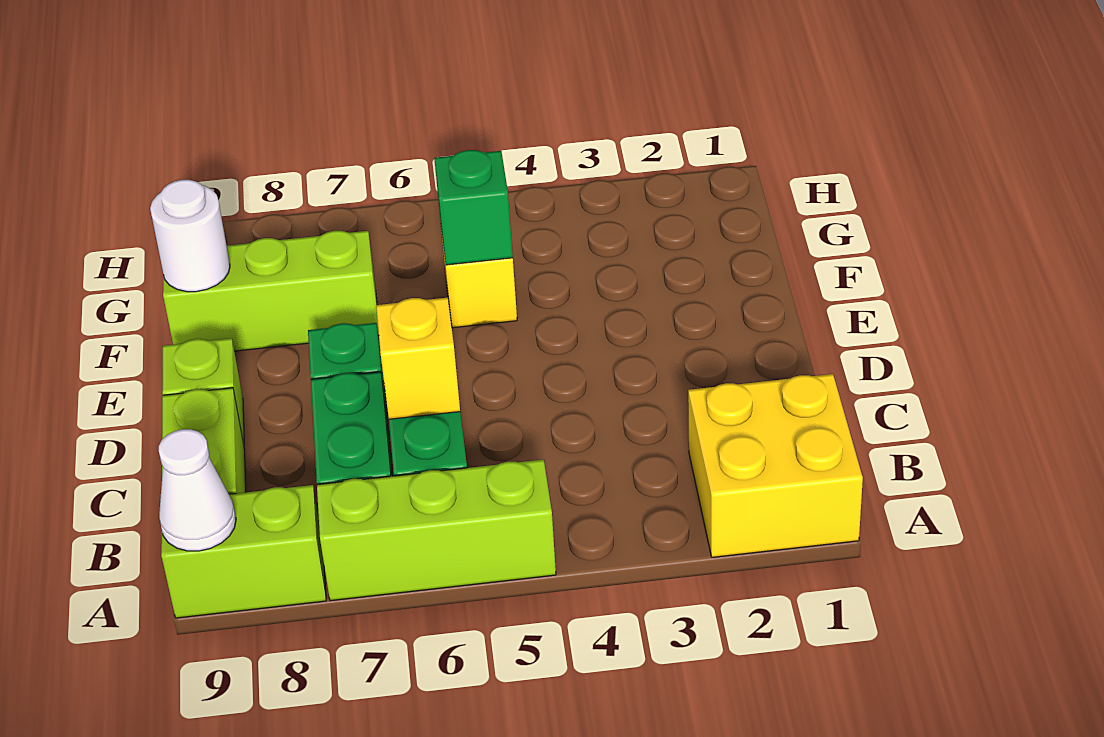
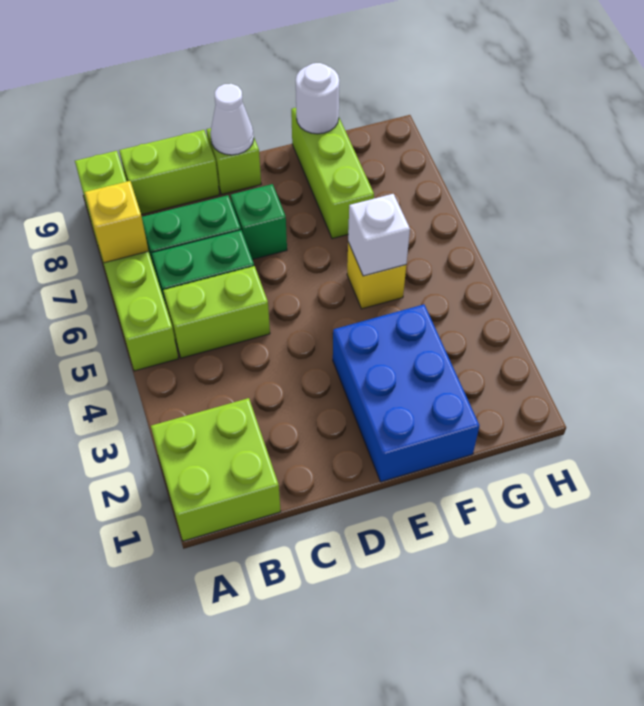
yellow 2x2 brick [688,374,863,557] -> lime 2x2 brick [151,398,281,541]
white 1x1 cone [159,429,236,551] -> white 1x1 cone moved to [210,84,254,155]
none -> lime 1x2 brick [163,266,270,358]
yellow 1x1 brick [376,298,460,419] -> yellow 1x1 brick moved to [85,181,148,263]
none -> blue 2x3 brick [333,304,479,482]
green 1x1 brick [434,150,513,265] -> white 1x1 brick [348,194,410,276]

